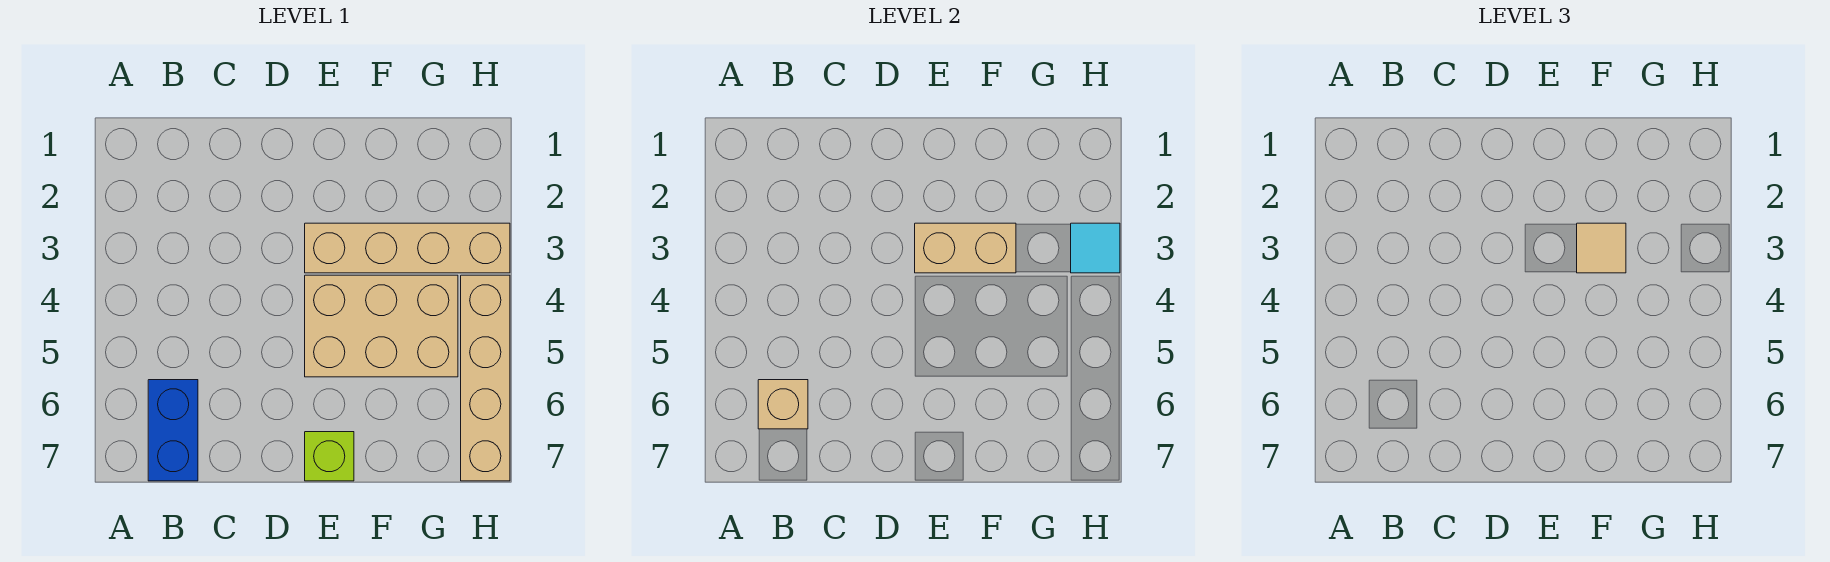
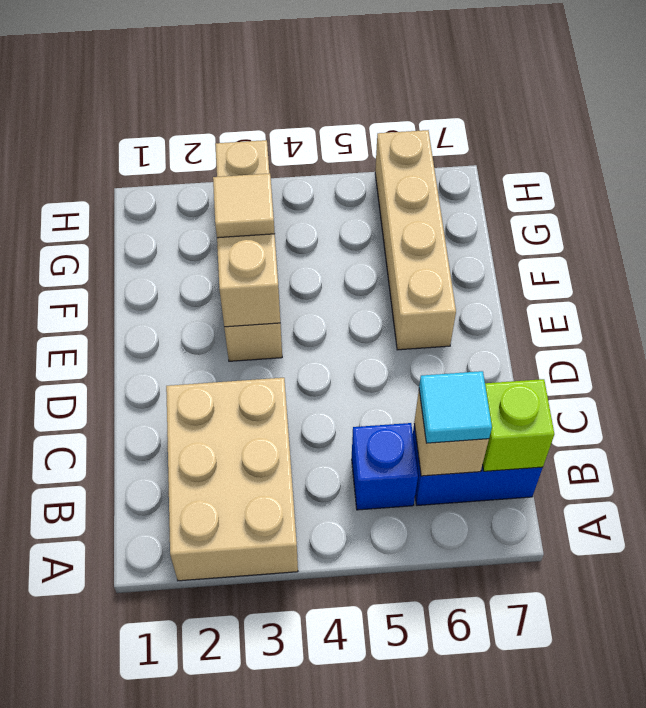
none -> blue 1x1 brick [352,423,418,510]
tan 2x3 brick [305,275,458,377] -> tan 2x3 brick moved to [166,378,298,581]
lime 1x1 brick [305,432,354,481] -> lime 1x1 brick moved to [483,379,554,471]
cyan 1x1 tile [1071,223,1120,273] -> cyan 1x1 tile moved to [419,371,492,443]
tan 1x4 brick [461,275,510,481] -> tan 1x4 brick turned to [375,130,456,350]

